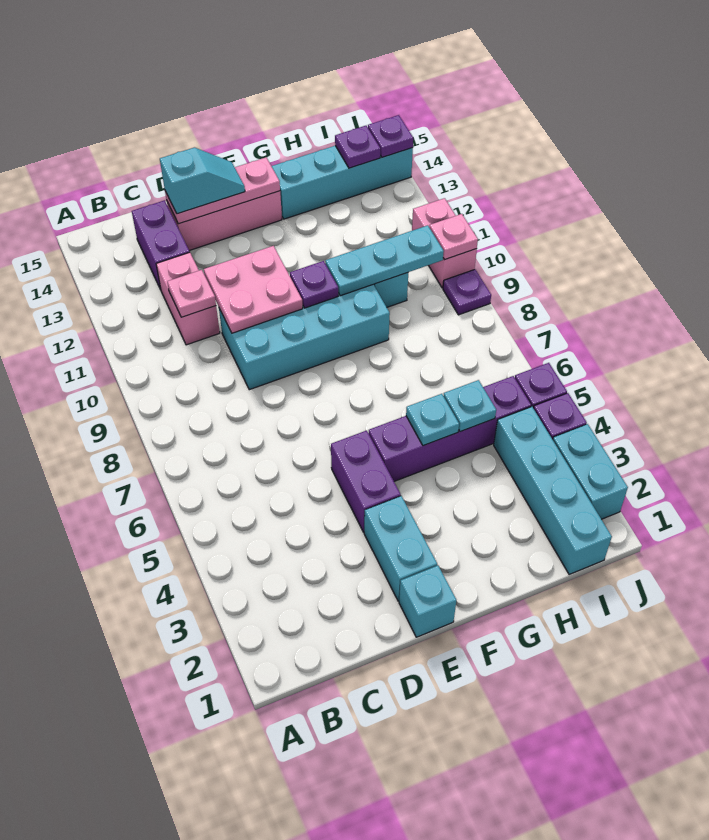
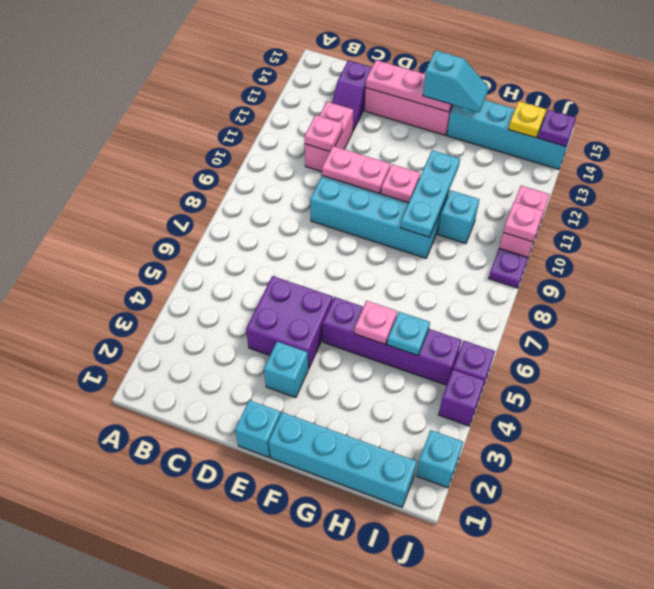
purple 1x2 brick [132,200,190,290] -> purple 1x2 slope [332,60,372,131]
pink 2x2 plate [204,246,303,333] -> pink 1x2 plate [322,146,390,193]
cyan 1x2 slope [160,148,245,214] -> cyan 1x2 slope moved to [423,50,489,112]
cyan 1x2 brick [364,496,437,601] -> cyan 1x1 brick [264,342,308,398]
purple 1x2 brick [331,431,401,532] -> purple 2x2 brick [246,276,333,369]
purple 1x1 plate [290,261,338,308] -> pink 1x1 plate [381,164,420,203]
cyan 1x1 plate [406,394,459,446] -> pink 1x1 plate [355,301,397,344]
cyan 1x3 plate [325,225,444,296] -> cyan 1x3 plate turned to [400,150,460,237]
cyan 1x4 brick [494,407,612,575] -> cyan 1x4 brick turned to [269,412,417,507]
purple 1x1 plate [335,126,380,168] -> yellow 1x1 plate [509,101,546,138]
cyan 1x2 brick [553,424,628,519] -> cyan 1x1 brick [416,430,463,488]

